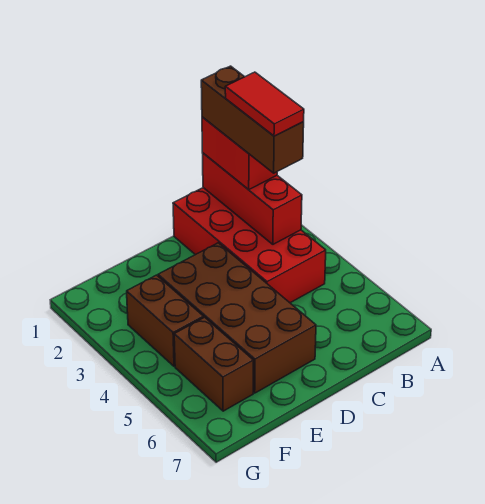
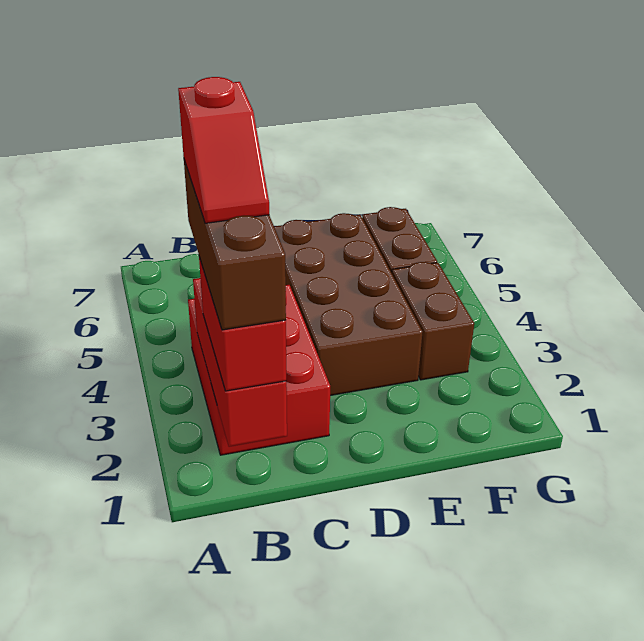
red 2x4 brick [173,188,326,303] -> red 2x3 brick [188,285,330,455]
red 1x2 tile [225,72,304,136] -> red 1x2 slope [178,77,269,223]

